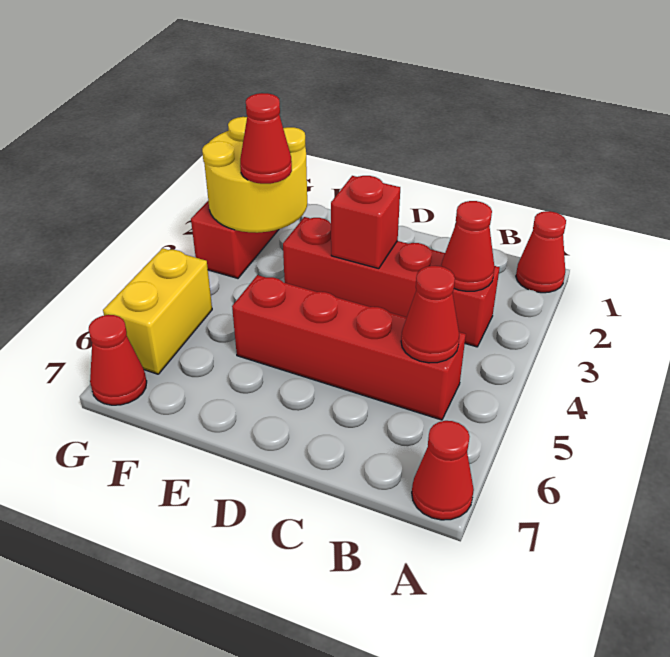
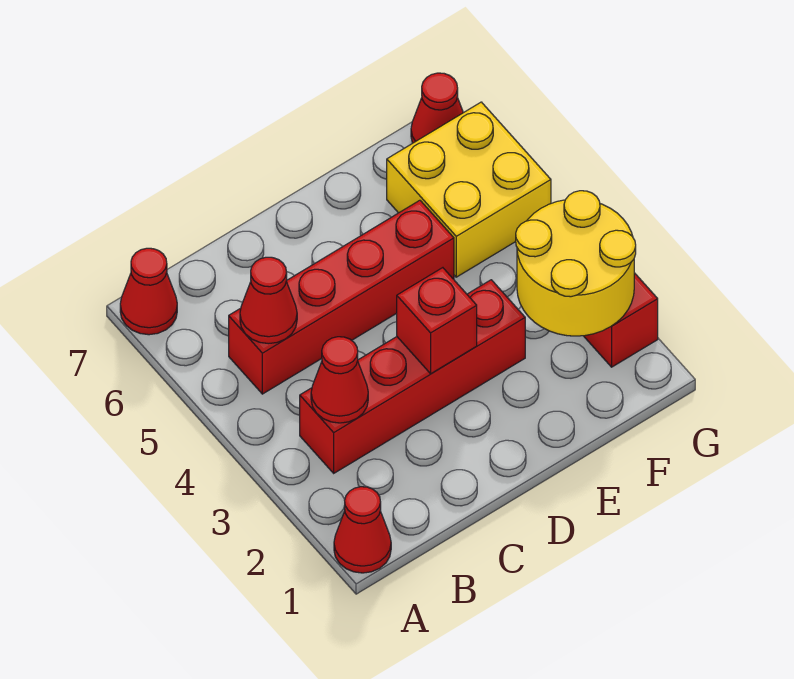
red 1x1 cone [240,93,292,184] -> none
yellow 1x2 brick [103,248,212,374] -> yellow 2x2 brick [387,102,551,277]

